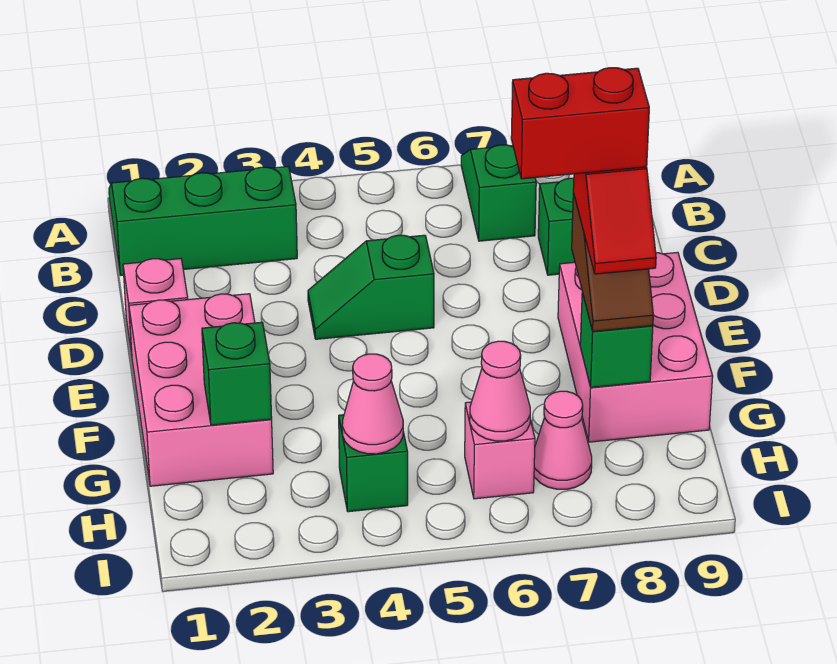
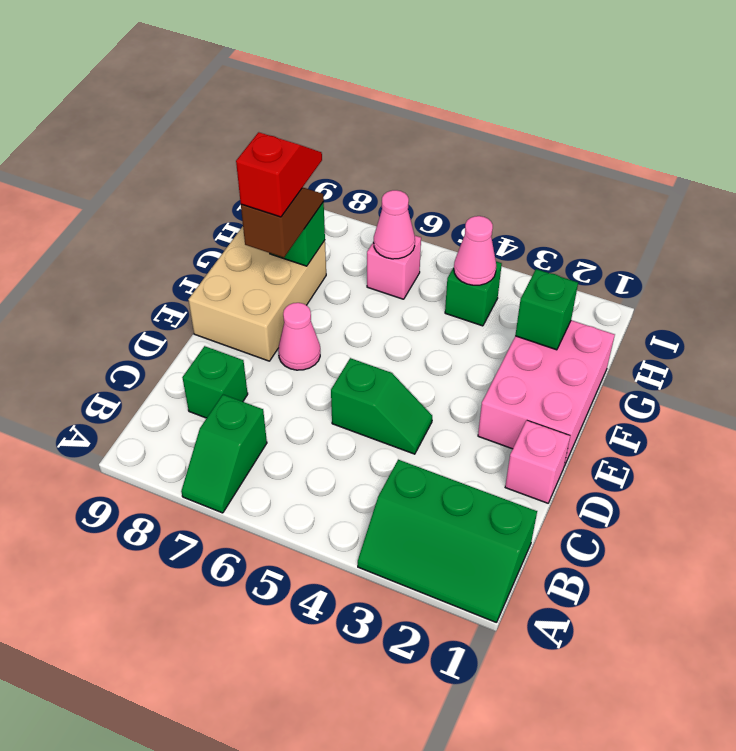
pink 2x3 brick [558,252,713,442] -> tan 2x3 brick [188,227,326,361]
red 1x2 brick [511,68,649,179] -> none
pink 1x1 cone [534,391,592,489] -> pink 1x1 cone moved to [278,303,320,370]

